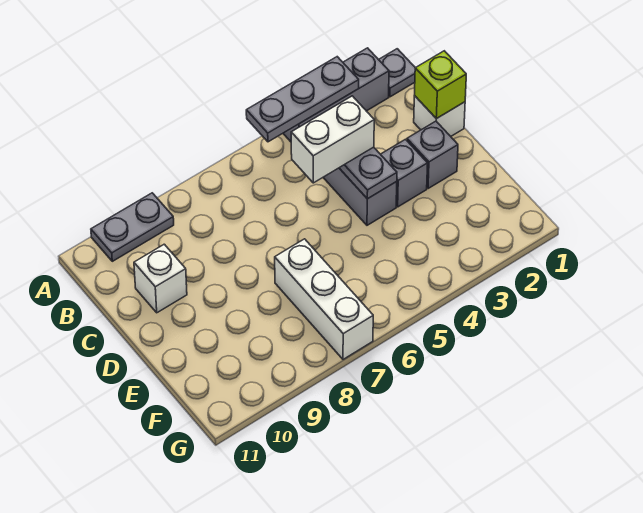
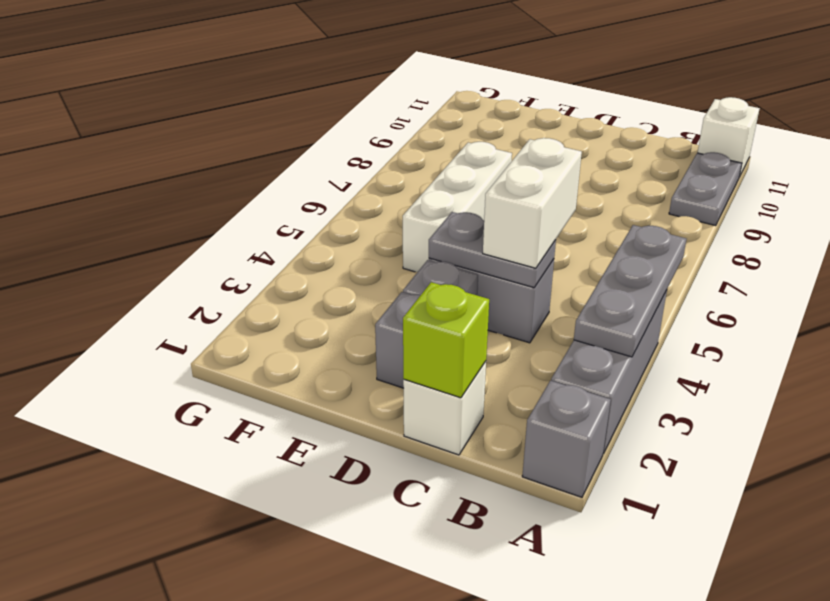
grey 1x1 plate [379,49,415,97] -> grey 1x1 brick [522,381,611,497]
white 1x1 brick [134,244,187,313] -> white 1x1 brick moved to [698,97,760,177]
white 1x3 brick [275,239,373,359] -> white 1x3 brick turned to [403,142,512,272]

